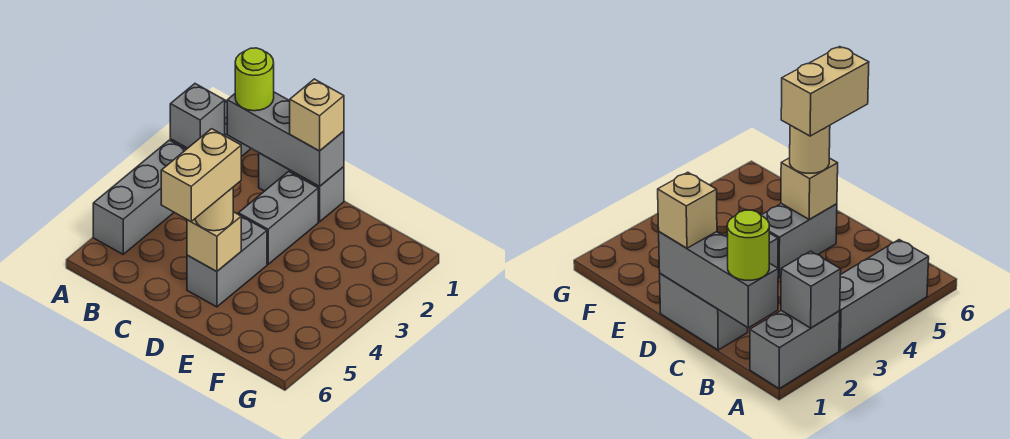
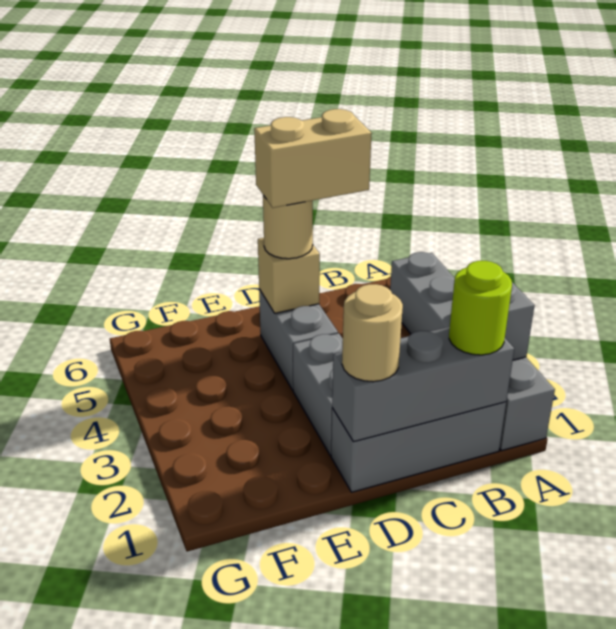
grey 1x2 brick [259,153,344,222] -> grey 1x3 brick [331,402,506,492]
tan 1x1 brick [290,79,344,151] -> tan 1x1 round brick [342,284,403,382]
tan 1x2 brick [161,129,241,222] -> tan 1x2 brick turned to [254,109,372,208]

